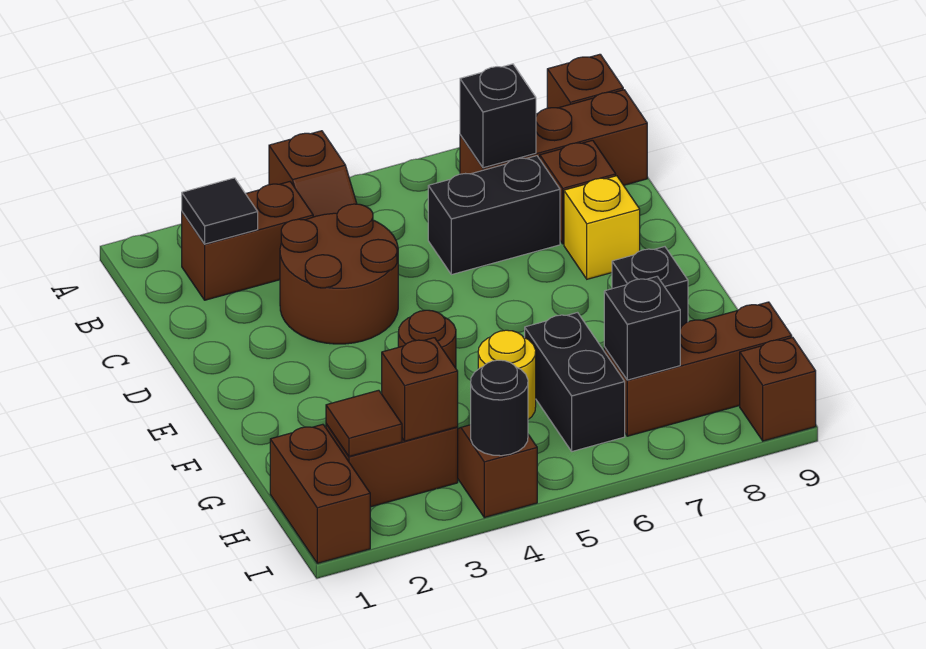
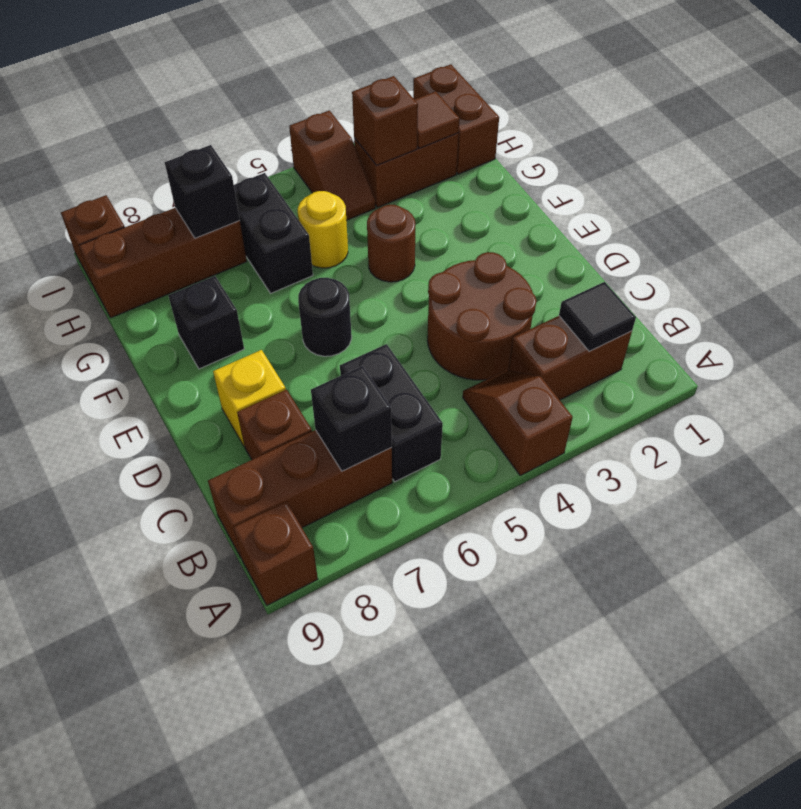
black 1x2 brick [428,156,560,275] -> black 1x2 brick turned to [340,344,443,482]
black 1x1 round brick [471,360,528,456] -> black 1x1 round brick moved to [298,278,352,356]

